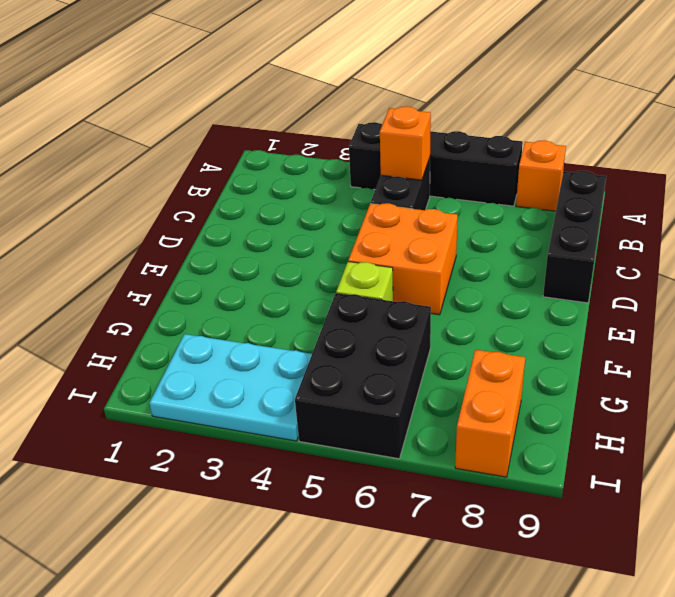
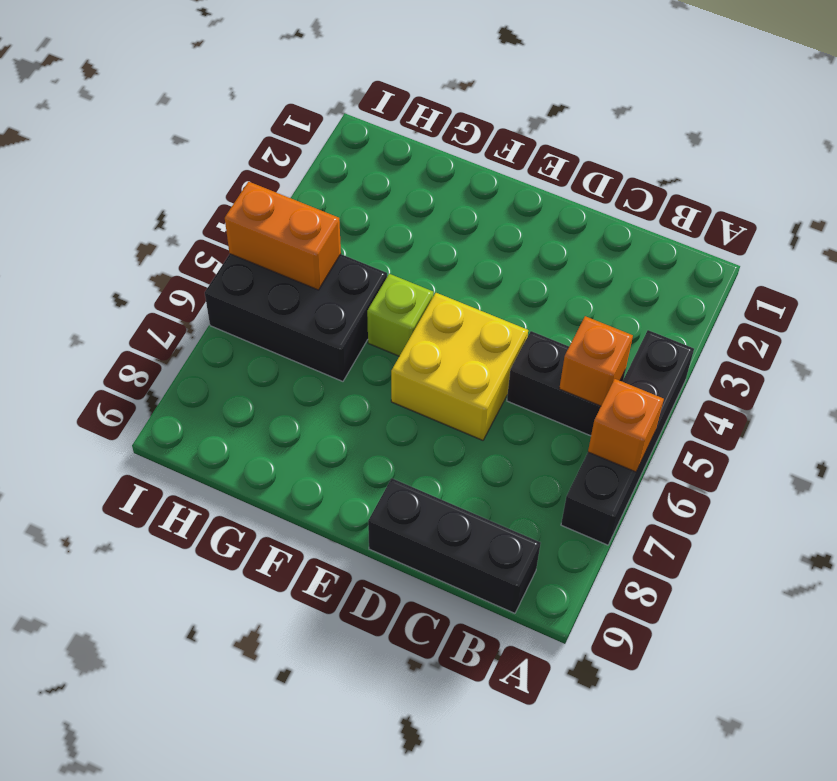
orange 1x1 brick [516,140,566,211] -> orange 1x1 brick moved to [588,379,664,472]
orange 2x2 brick [348,203,458,315] -> yellow 2x2 brick [391,293,528,440]
cyan 2x3 plate [149,334,312,441] -> none
orange 1x2 brick [455,350,525,477] -> orange 1x2 brick moved to [225,182,341,290]

